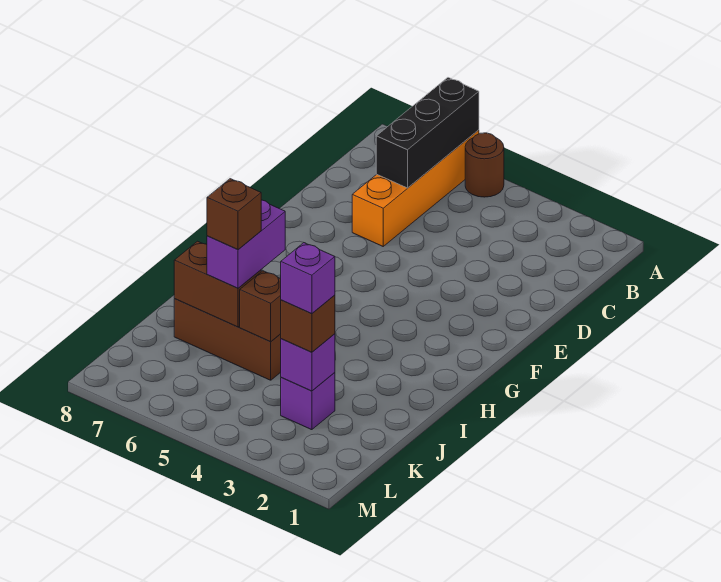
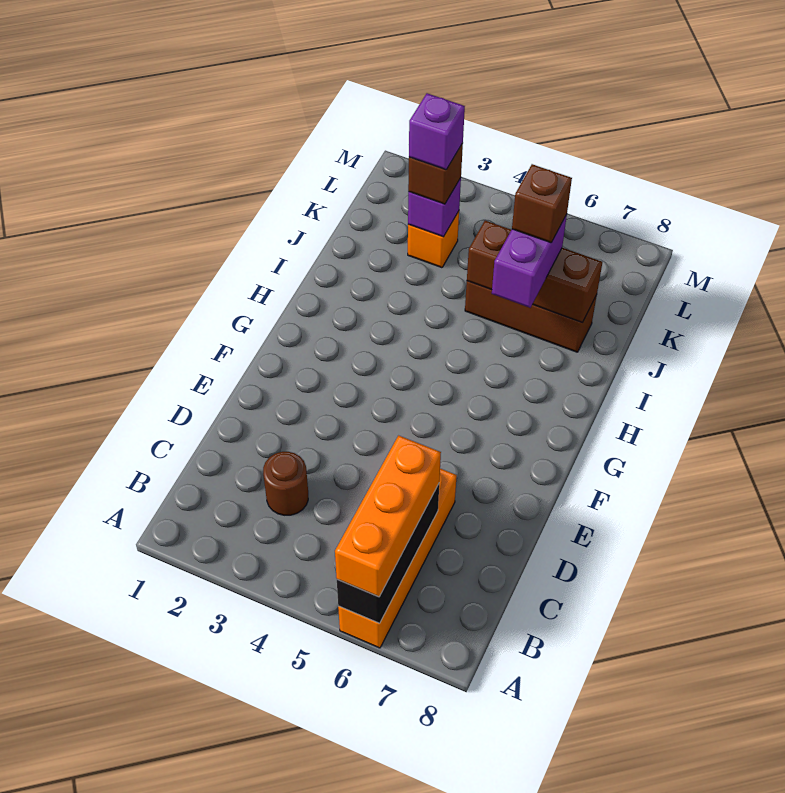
brown 1x1 round brick [465,133,504,197] -> brown 1x1 round brick moved to [263,452,308,515]
none -> orange 1x3 brick [335,436,441,597]
purple 1x1 brick [281,373,335,430] -> orange 1x1 brick [408,211,459,268]

